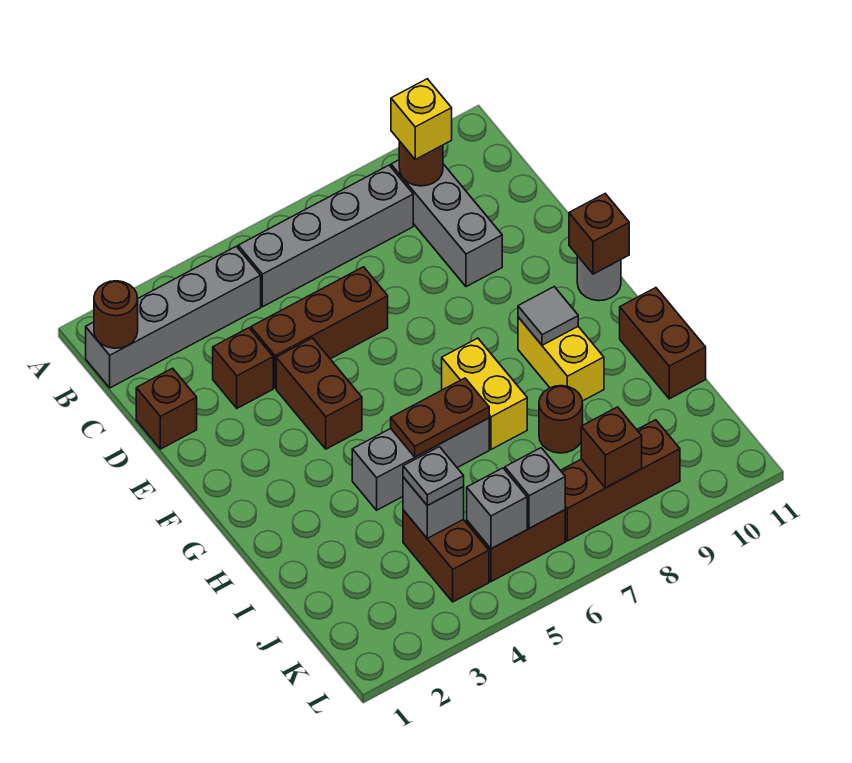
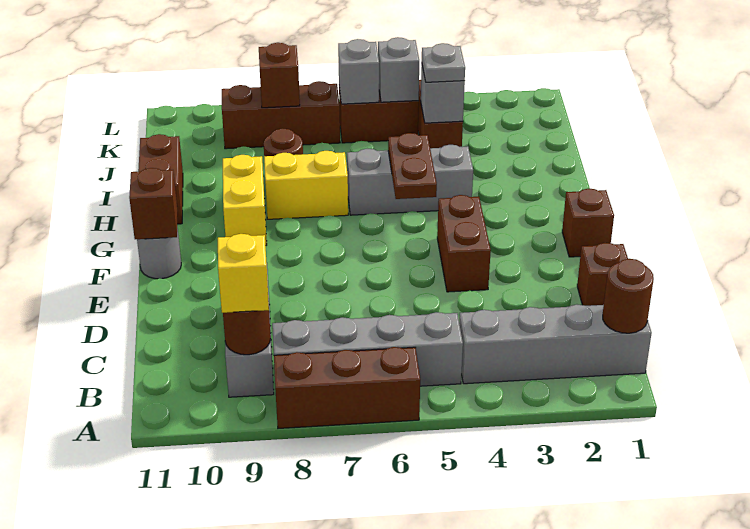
brown 1x1 brick [213,328,273,408] -> brown 1x1 brick moved to [562,189,614,257]
brown 1x3 brick [251,267,388,388] -> brown 1x3 brick moved to [274,347,420,428]
yellow 1x2 brick [442,338,527,449] -> yellow 1x2 brick turned to [264,151,348,219]
grey 1x1 tile [518,287,578,345] -> none
brown 1x2 plate [391,378,489,457] -> brown 1x2 plate turned to [388,133,437,199]

